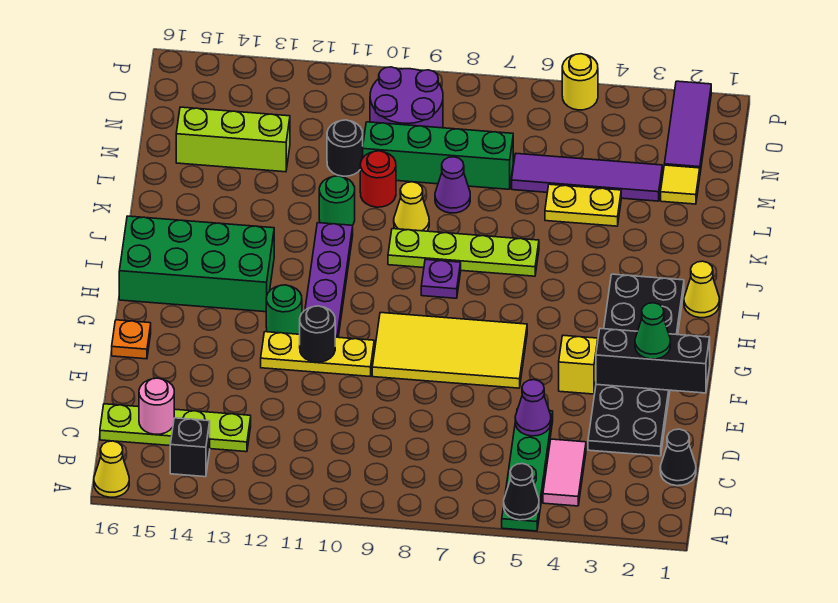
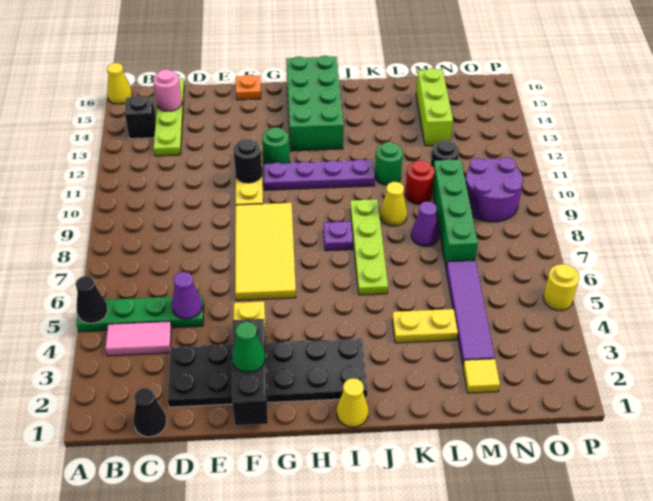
yellow 1x2 plate [545,184,621,226] -> yellow 1x2 plate turned to [392,309,458,343]
purple 1x3 tile [664,81,711,172] -> none

